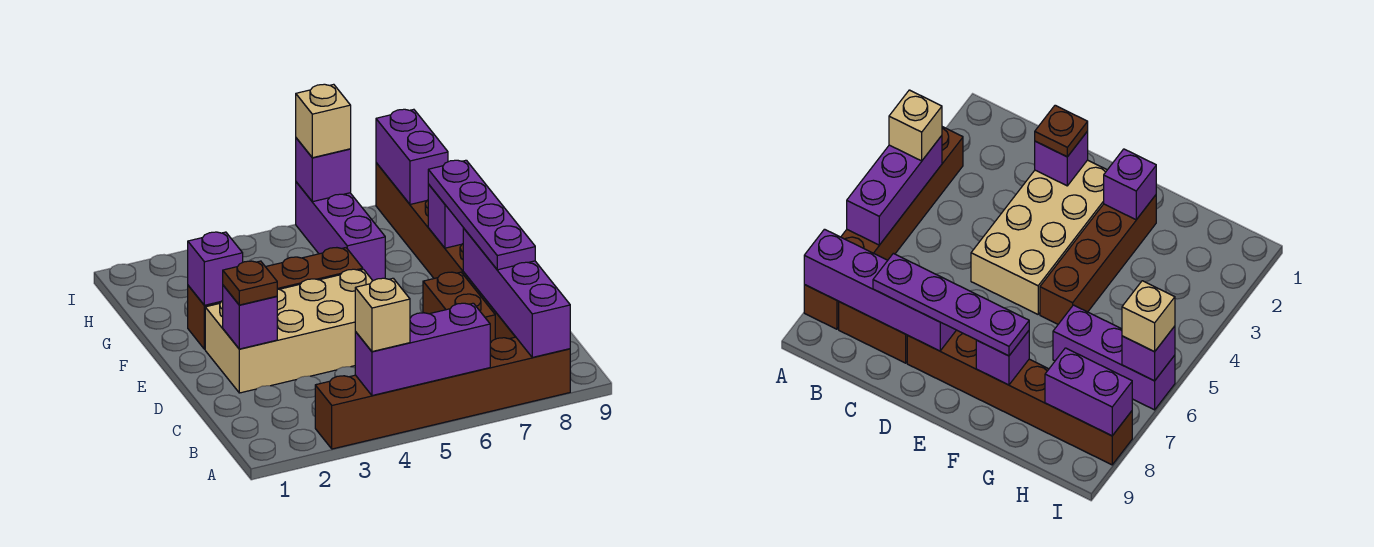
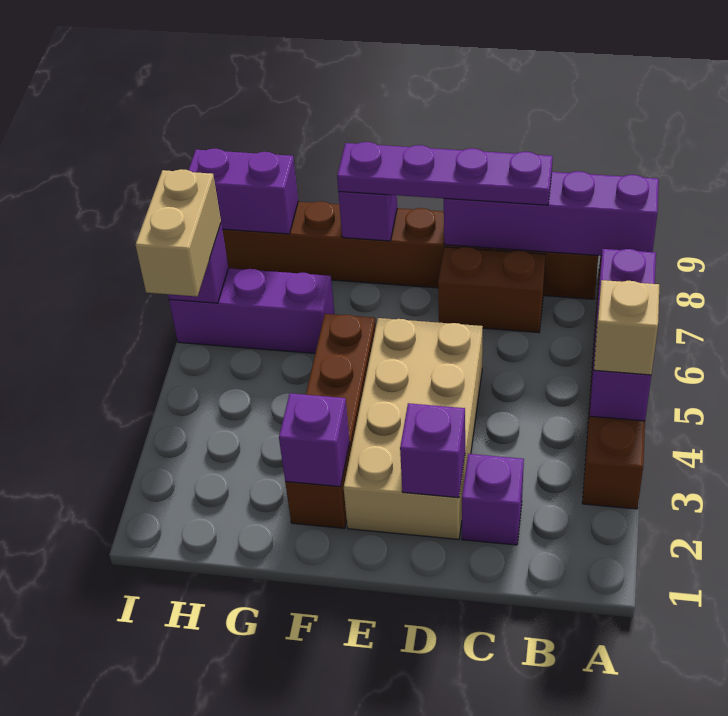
none -> purple 1x1 brick [462,454,524,545]
brown 1x1 plate [223,261,277,305] -> none
tan 1x1 brick [296,84,351,158] -> tan 1x2 brick [135,169,221,297]

